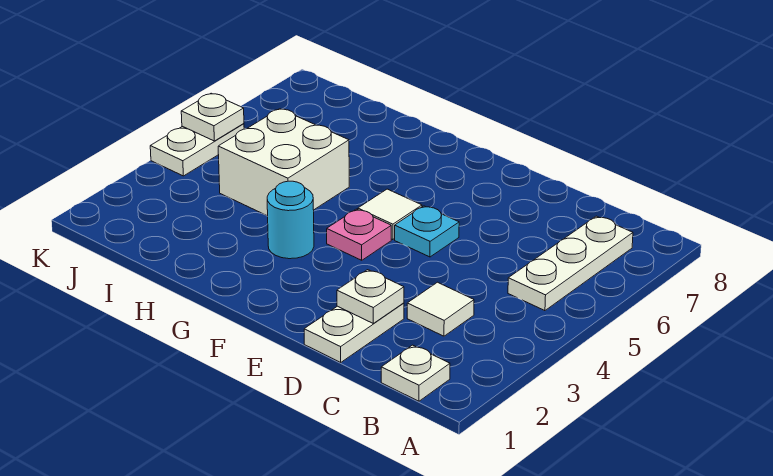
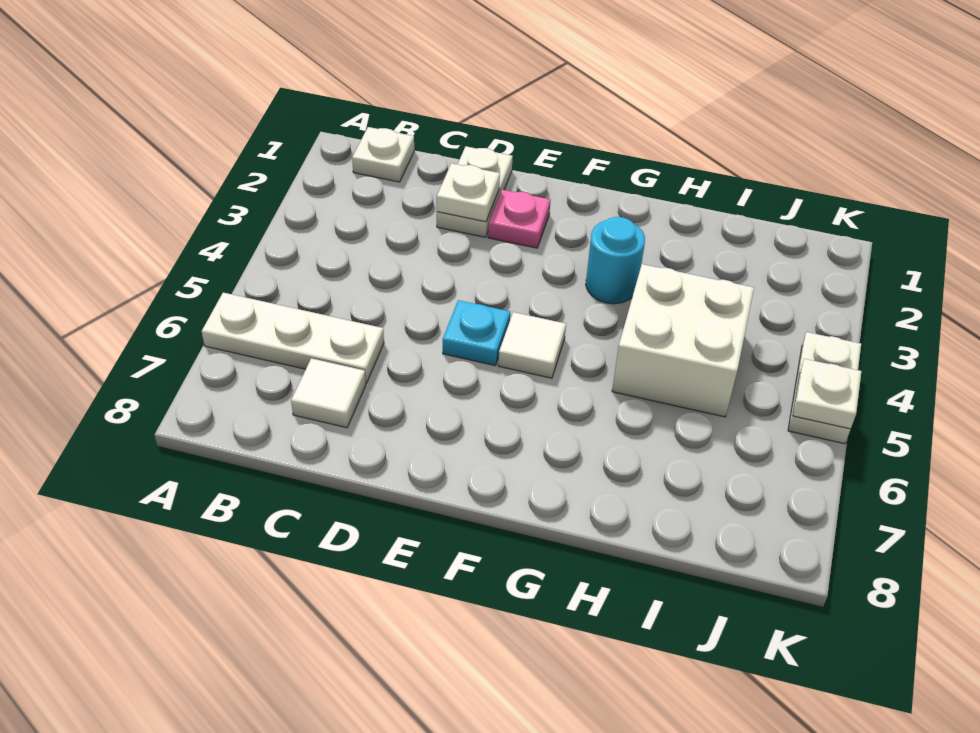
white 1x3 plate [508,216,633,311] -> white 1x3 plate turned to [202,293,384,383]
white 1x1 tile [407,282,474,336] -> white 1x1 tile moved to [291,358,366,428]
pink 1x1 plate [327,209,391,260] -> pink 1x1 plate moved to [488,190,551,248]

